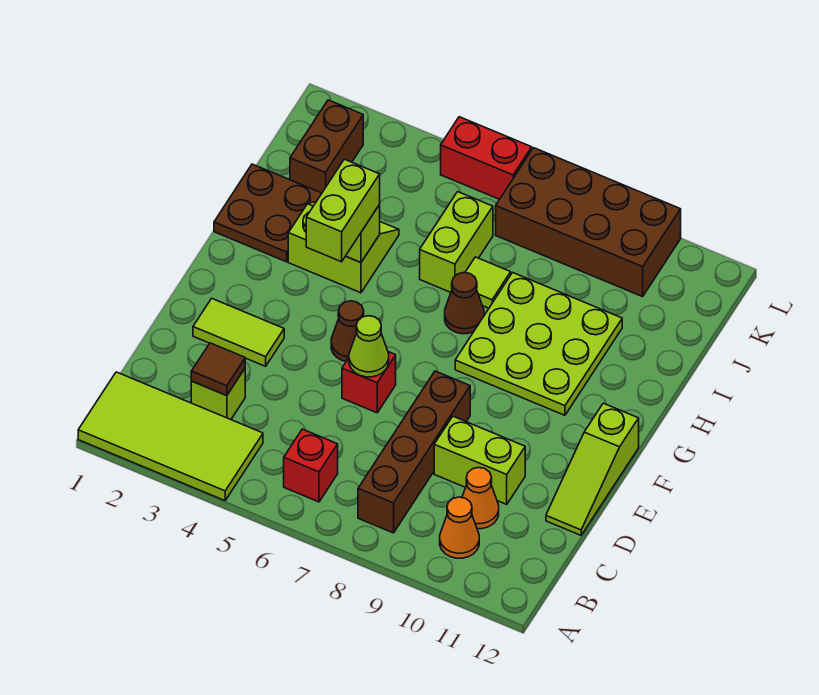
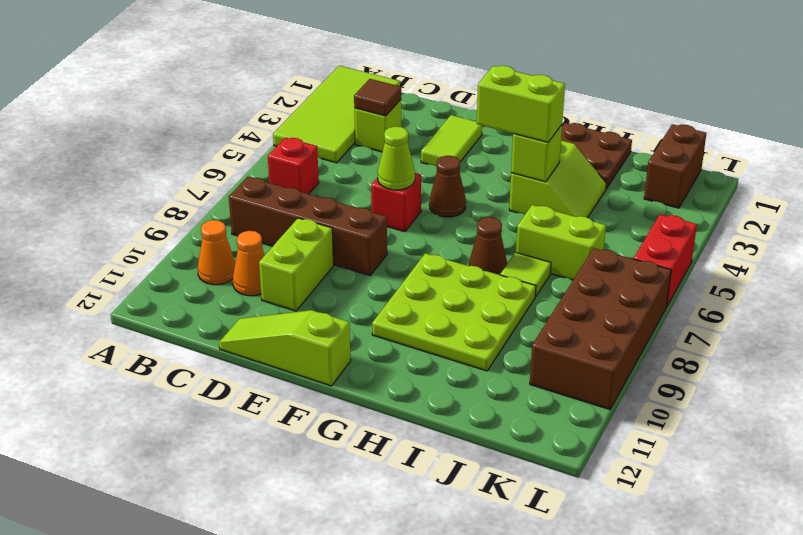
brown 1x2 brick [290,100,363,193] -> brown 1x2 brick turned to [644,124,706,208]

